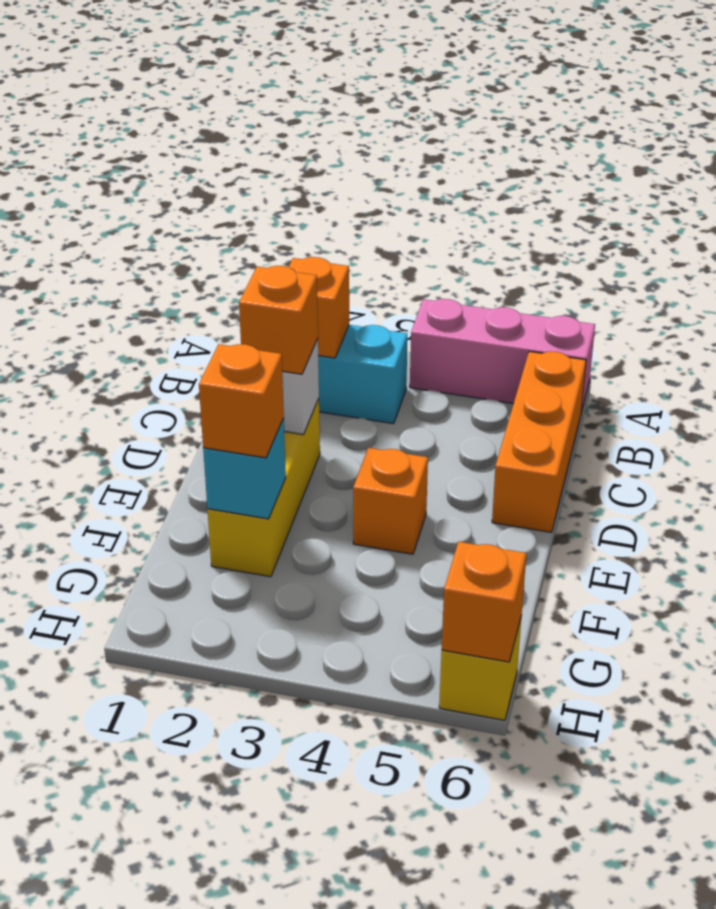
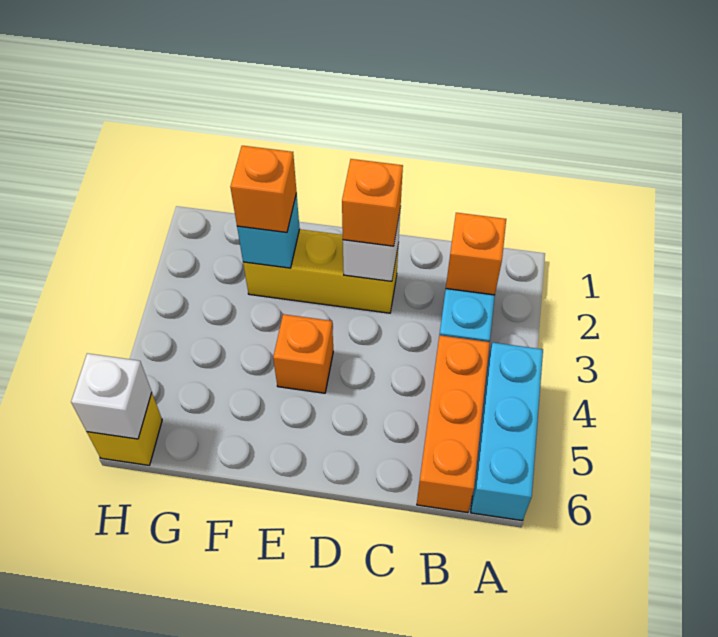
pink 1x3 brick [410,299,595,412] -> cyan 1x3 brick [471,343,543,521]
orange 1x3 brick [492,351,586,532] -> orange 1x3 brick turned to [417,335,490,513]
orange 1x1 brick [442,542,526,662] -> white 1x1 brick [71,353,152,439]

